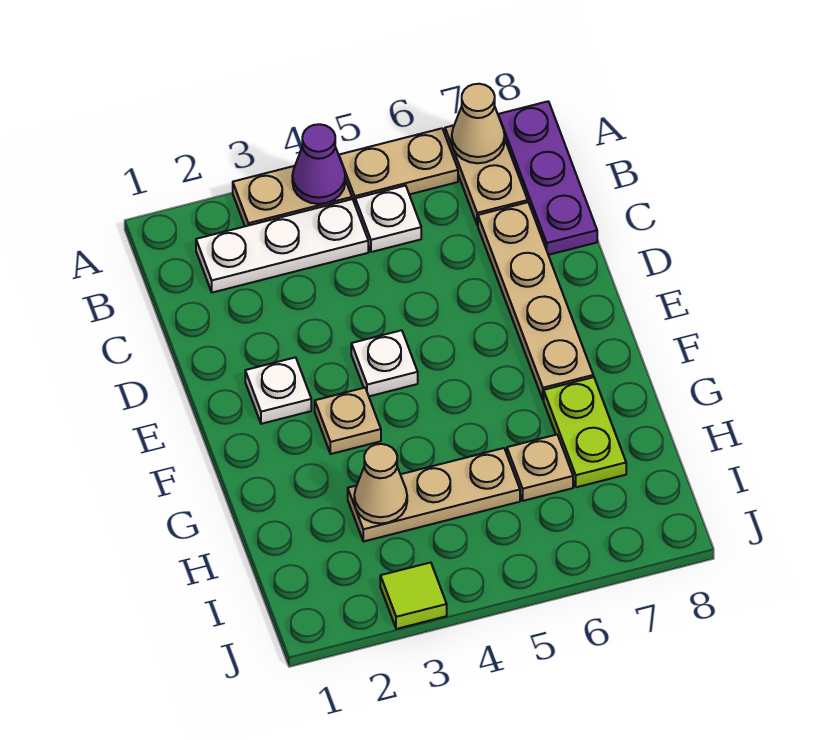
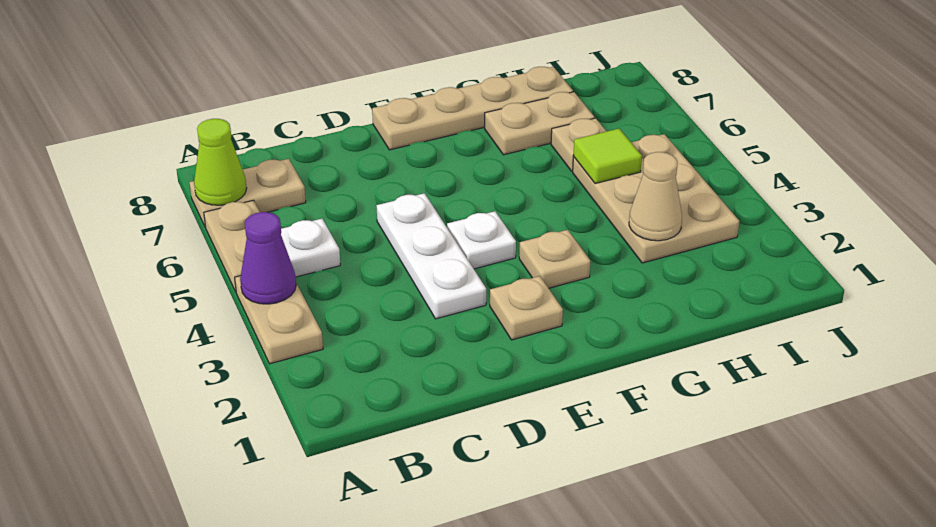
tan 1x1 cone [452,84,505,163] -> lime 1x1 cone [194,119,247,205]
purple 1x3 plate [498,101,597,255] -> none
white 1x3 plate [196,199,368,293] -> white 1x3 plate moved to [377,193,486,319]
tan 1x4 plate [478,202,593,400] -> tan 1x4 plate moved to [372,67,573,150]
white 1x1 plate [245,357,311,424] -> tan 1x1 plate [490,276,563,340]
lime 1x2 plate [544,377,626,487] -> tan 1x2 plate [485,92,595,155]
tan 1x3 plate [348,448,520,542] -> tan 2x3 plate [573,134,739,263]
lime 1x1 tile [380,563,447,629] -> lime 1x1 tile moved to [573,129,642,184]

